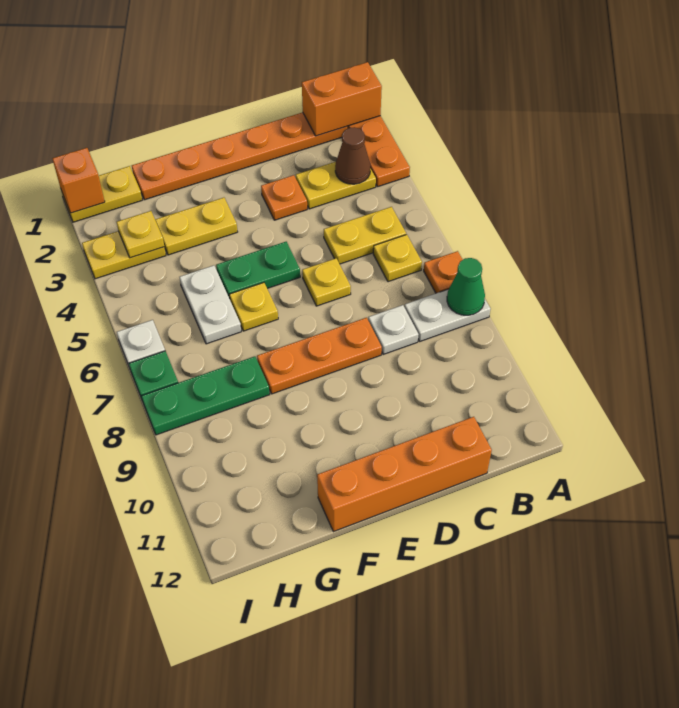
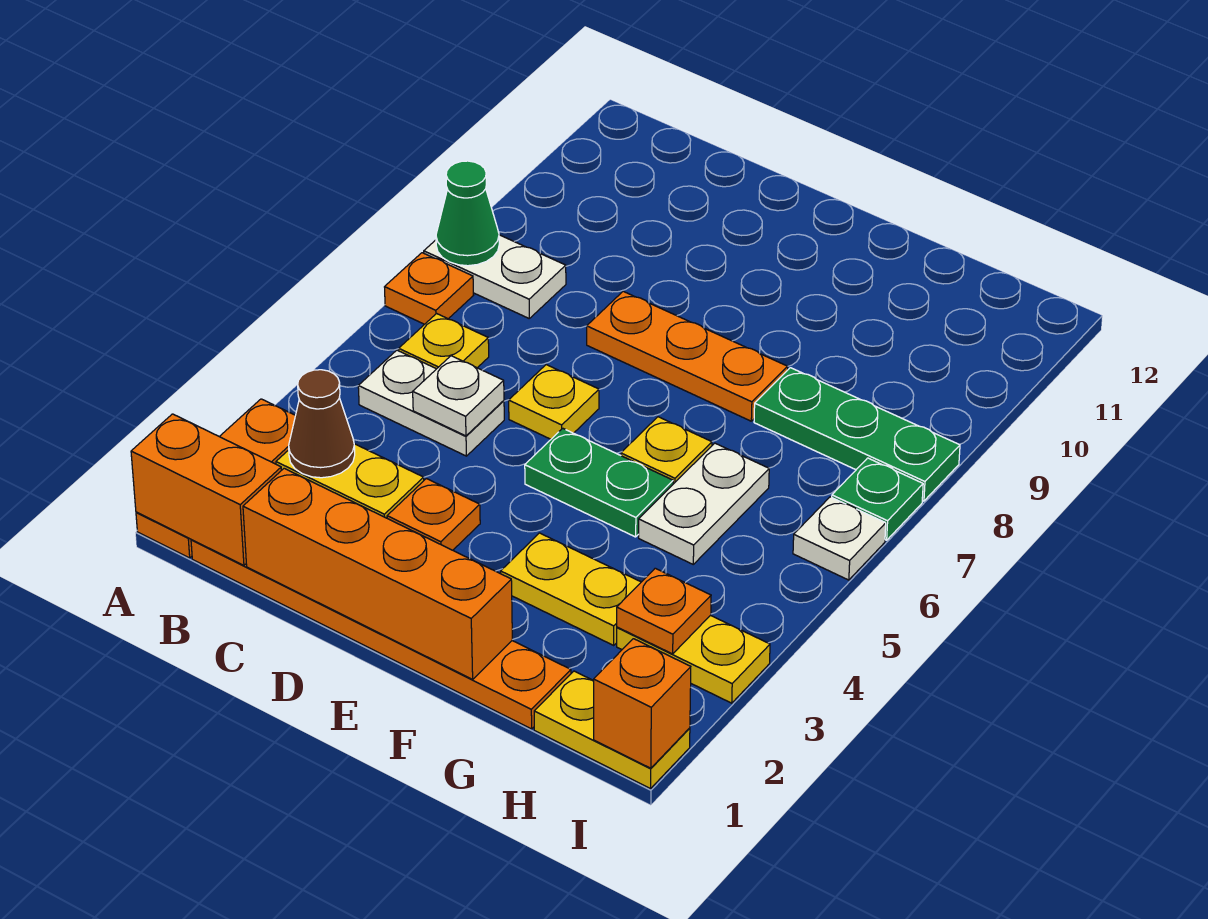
yellow 1x2 plate [324,207,406,264] -> white 1x2 plate [358,350,504,456]
white 1x1 plate [368,305,419,354] -> white 1x1 plate moved to [413,356,504,436]
orange 1x4 brick [317,417,492,532] -> orange 1x4 brick moved to [243,468,512,679]
yellow 1x1 plate [117,211,164,258] -> orange 1x1 plate [617,568,711,654]

